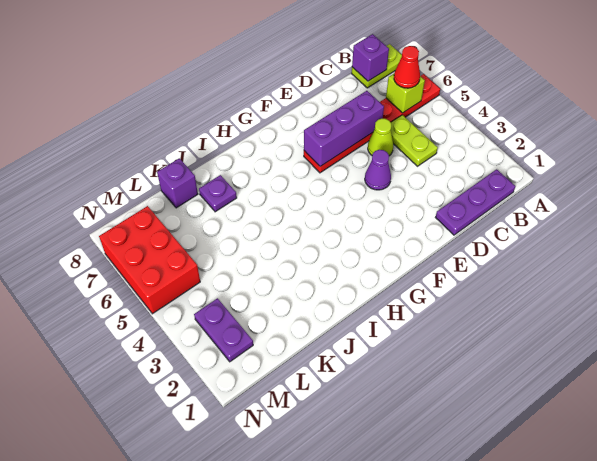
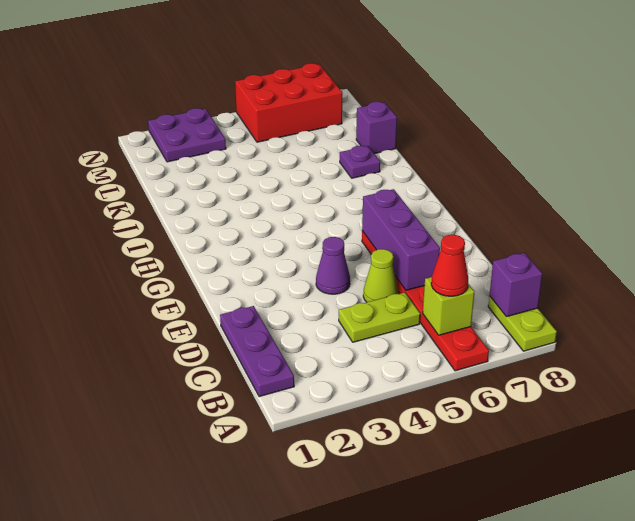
purple 1x2 plate [194,298,253,362] -> purple 2x2 plate [148,108,226,162]

